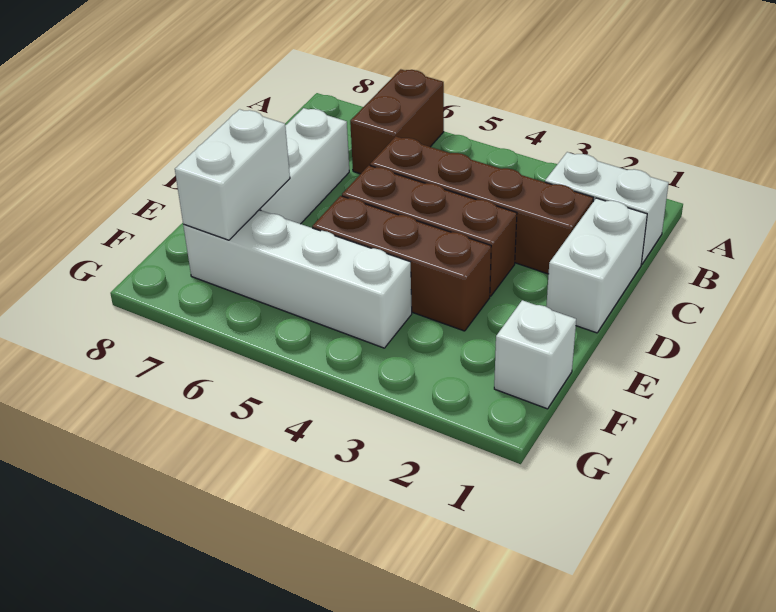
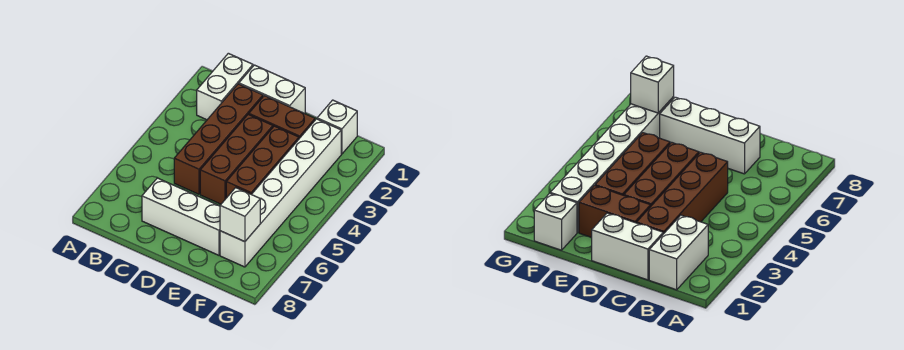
brown 1x2 brick [350,69,444,174] -> brown 1x2 brick moved to [249,96,315,138]
white 1x2 brick [175,109,290,240] -> white 1x1 brick [220,188,260,242]
white 1x4 brick [183,210,412,348] -> white 1x6 brick [220,119,341,267]

